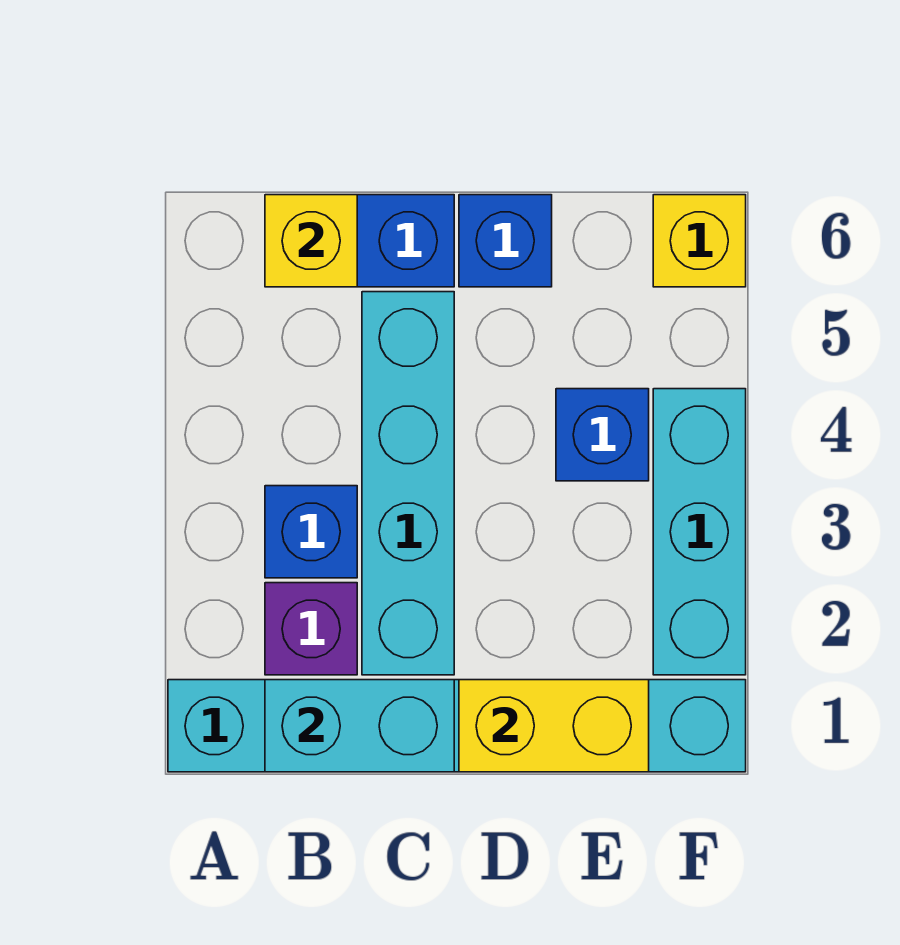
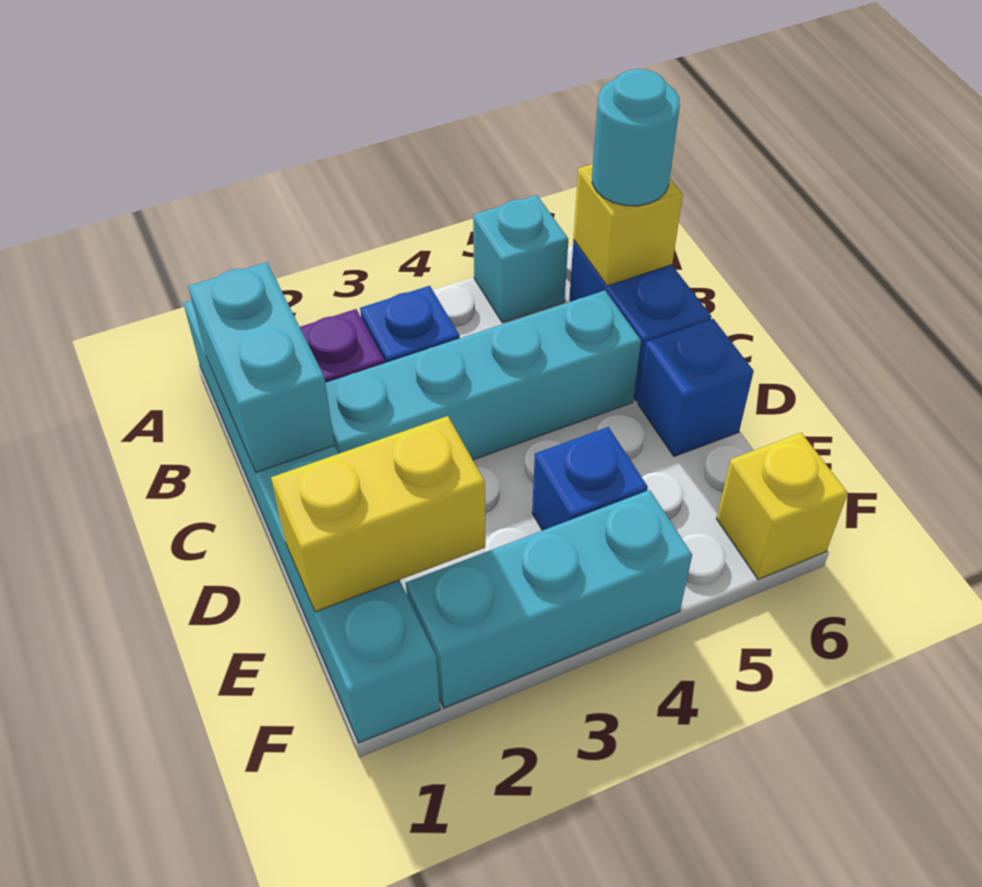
none -> cyan 1x1 brick [473,195,568,323]
none -> cyan 1x1 round brick [592,69,680,206]
yellow 1x2 brick [459,680,649,772] -> yellow 1x2 brick turned to [271,416,485,612]

